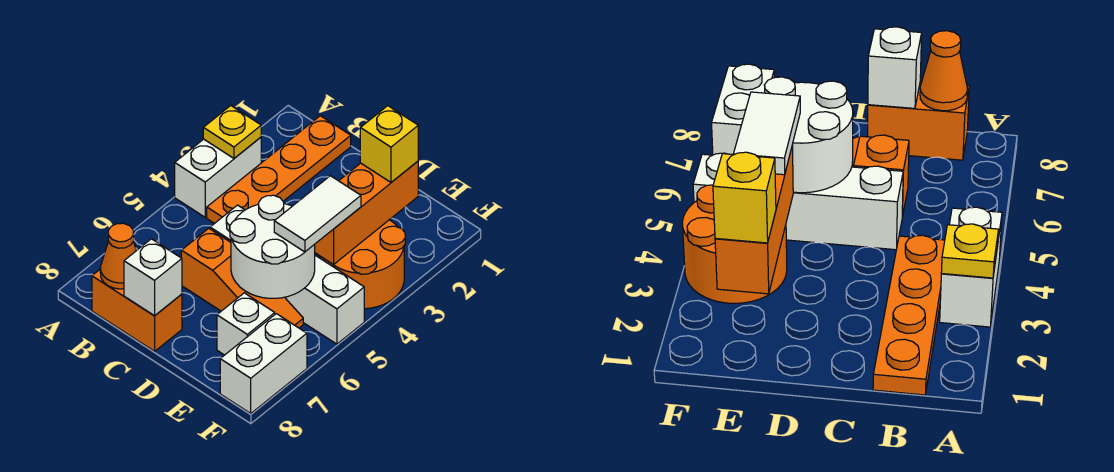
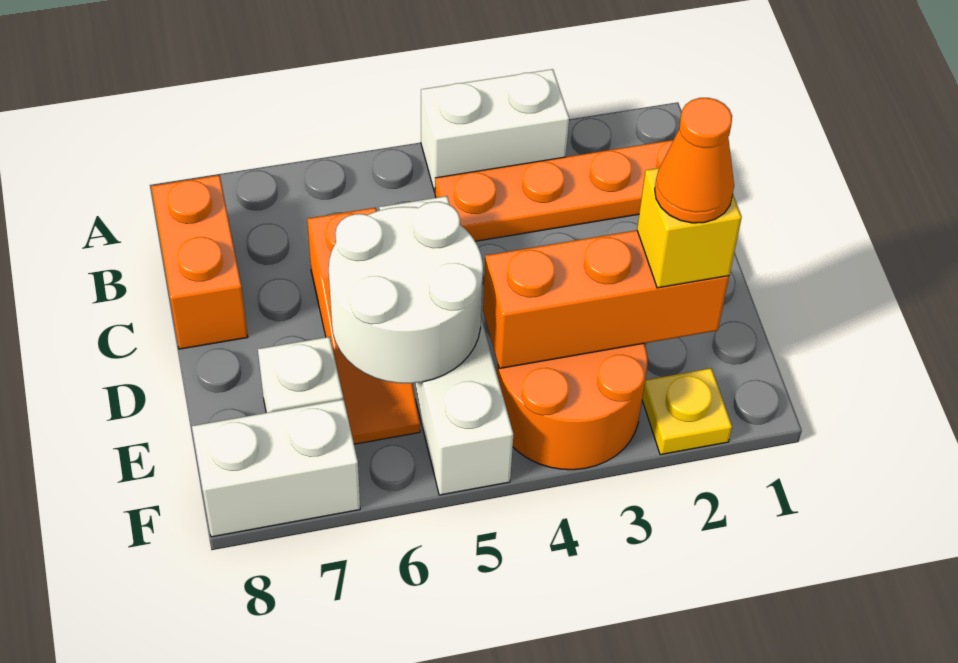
yellow 1x1 plate [203,106,261,158] -> yellow 1x1 plate moved to [642,368,732,455]
orange 1x1 cone [100,223,136,289] -> orange 1x1 cone moved to [655,98,734,223]
white 1x1 brick [124,239,182,316] -> none
white 1x2 tile [274,176,361,252] -> none

